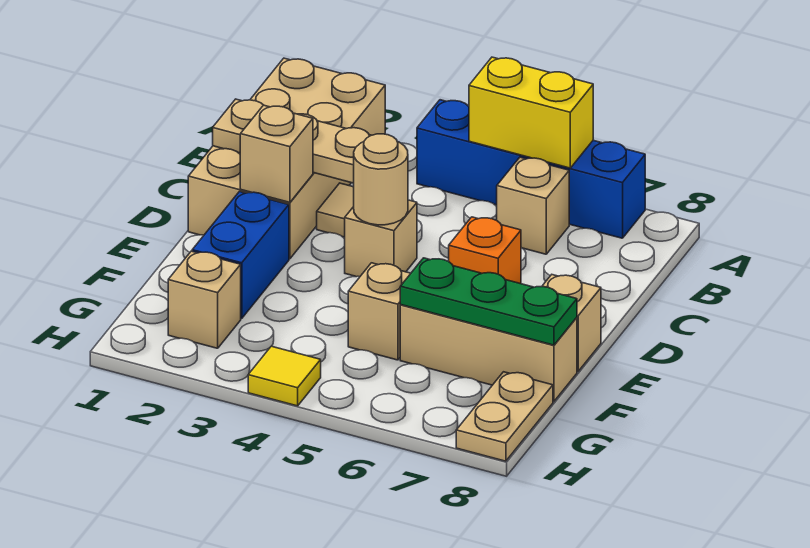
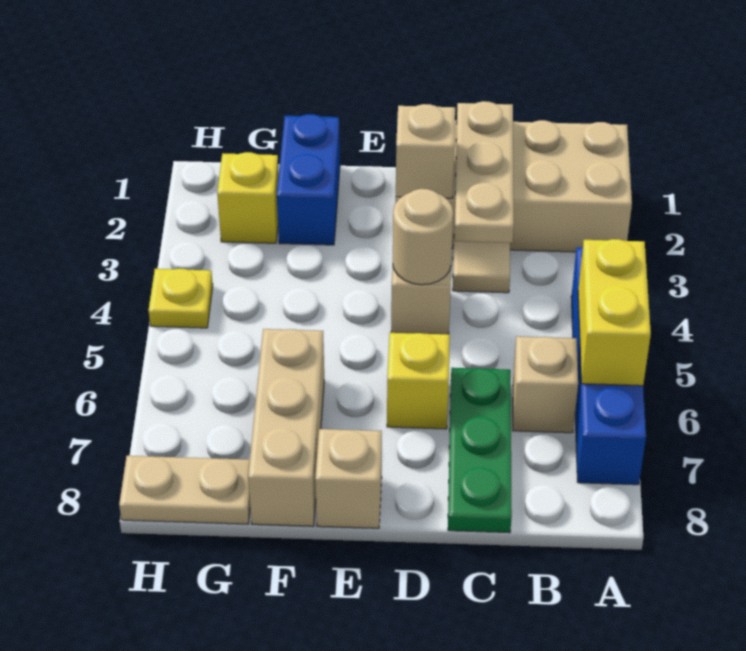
orange 1x1 brick [449,217,521,284] -> yellow 1x1 brick [387,333,450,429]
blue 1x2 brick [192,192,289,319] -> blue 1x2 brick turned to [277,114,340,245]
tan 1x1 brick [348,263,411,360] -> none
green 1x3 plate [400,258,577,345] -> green 1x3 plate moved to [448,368,512,533]
tan 1x1 brick [168,251,241,348] -> yellow 1x1 brick [217,152,279,243]
yellow 1x1 tile [248,346,321,406] -> yellow 1x1 plate [149,269,213,328]

